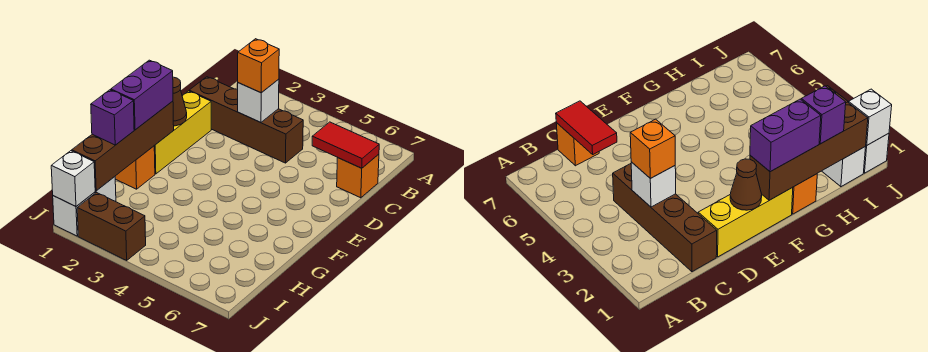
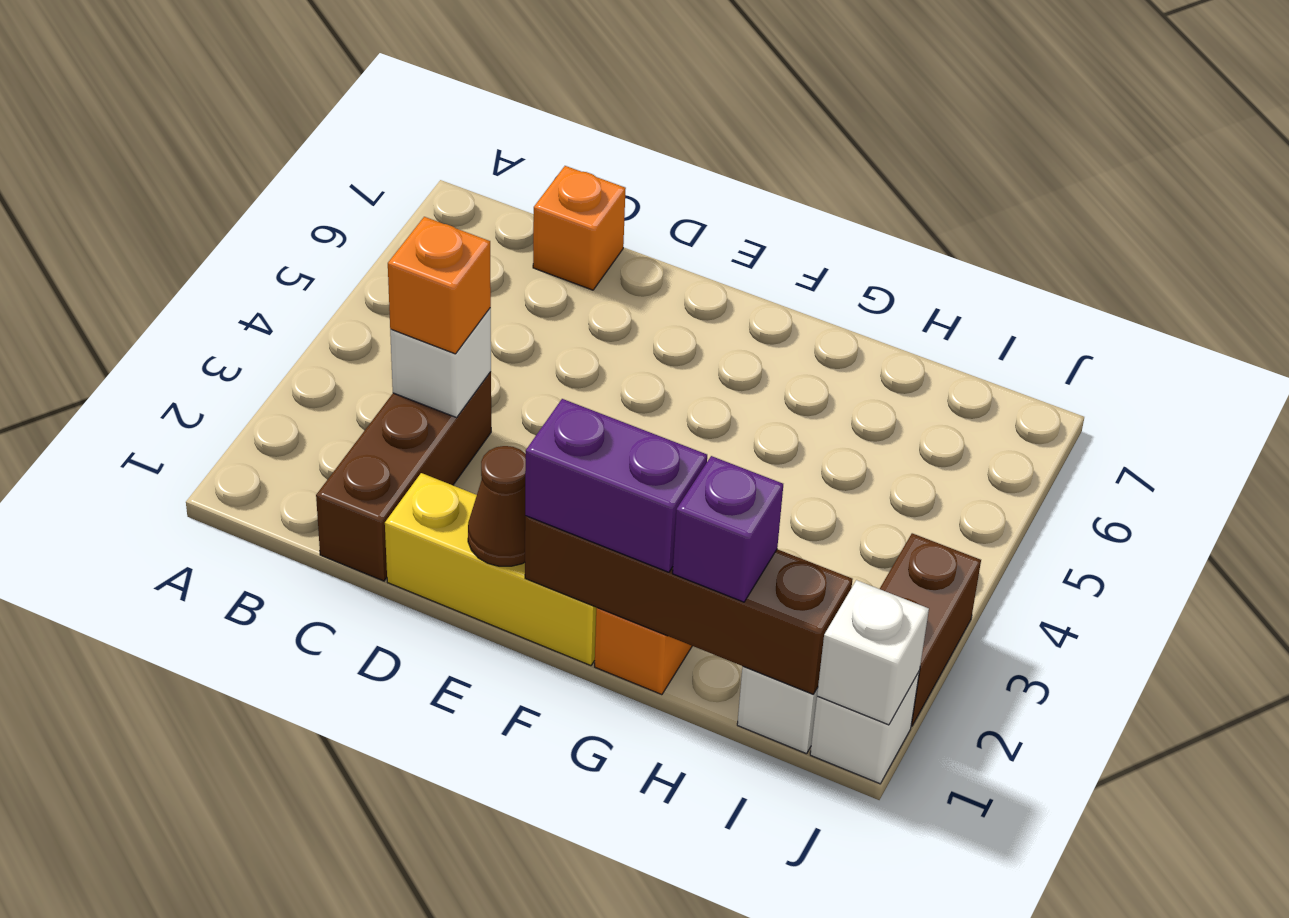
brown 1x4 brick [189,77,303,163] -> brown 1x3 brick [316,372,491,581]
red 1x2 tile [312,122,379,168] -> none

